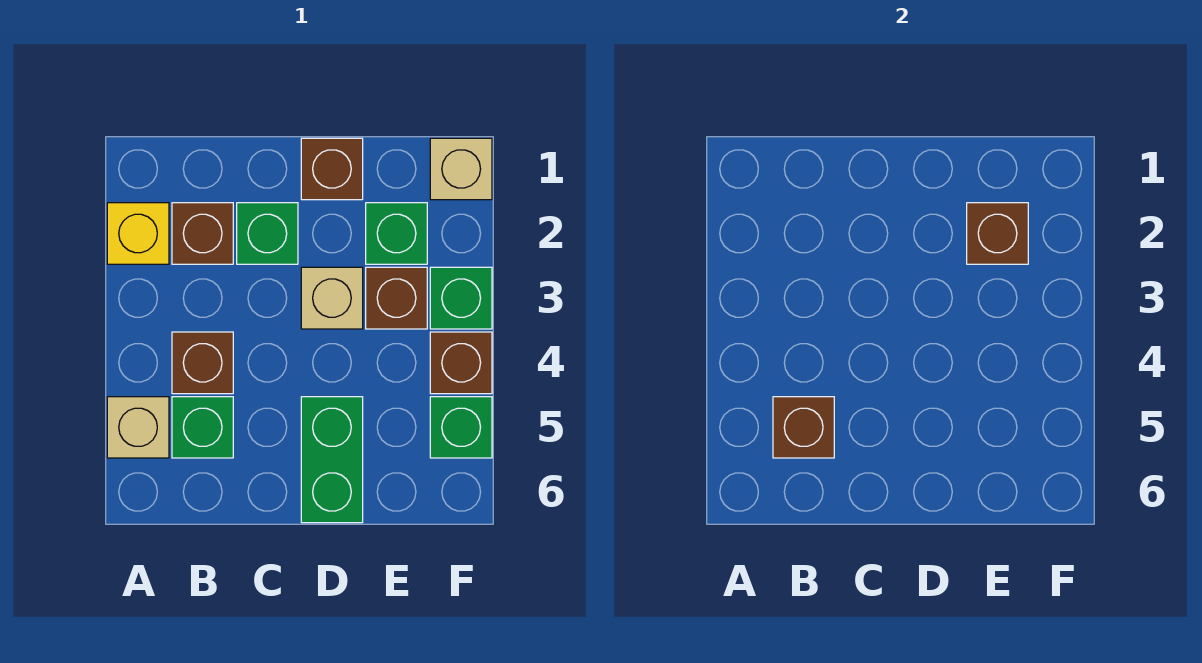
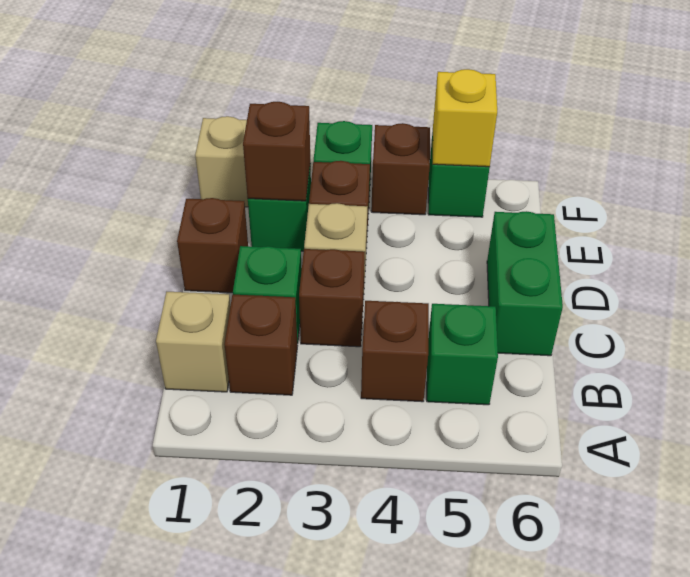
yellow 1x1 brick [107,203,169,264] -> yellow 1x1 brick moved to [433,69,497,167]
tan 1x1 brick [107,397,169,458] -> tan 1x1 brick moved to [156,292,230,392]
brown 1x1 brick [773,397,834,458] -> brown 1x1 brick moved to [299,249,365,347]
green 1x2 brick [301,397,363,523] -> green 1x2 brick turned to [487,211,563,356]

